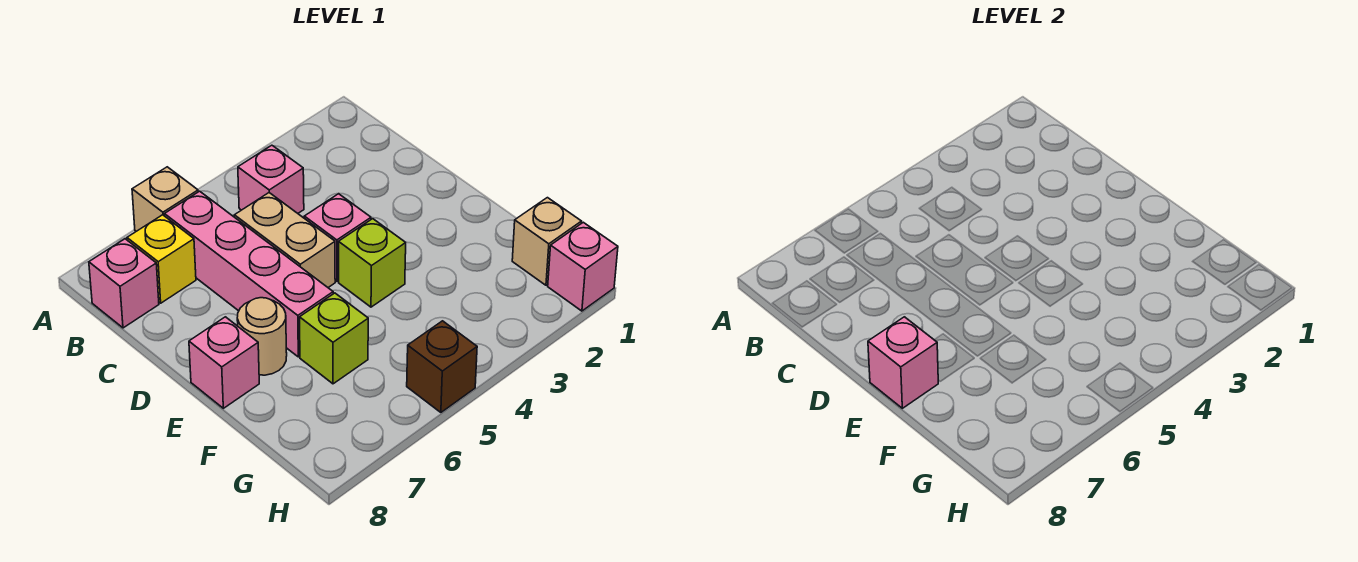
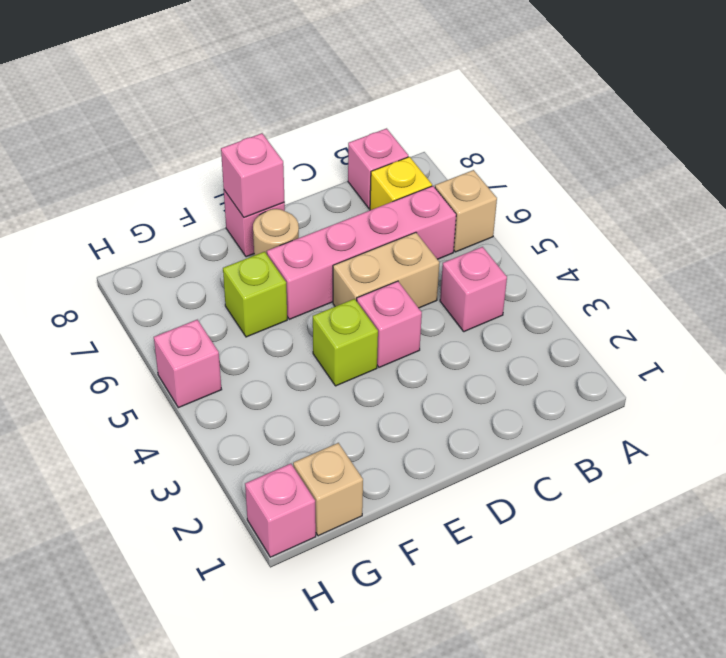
brown 1x1 brick [407,321,477,412] -> pink 1x1 brick [154,320,222,408]

